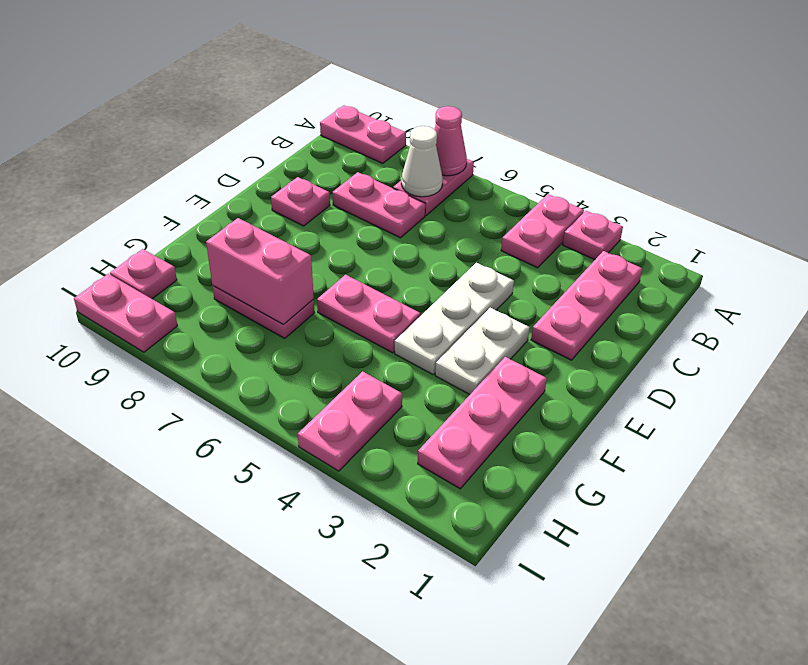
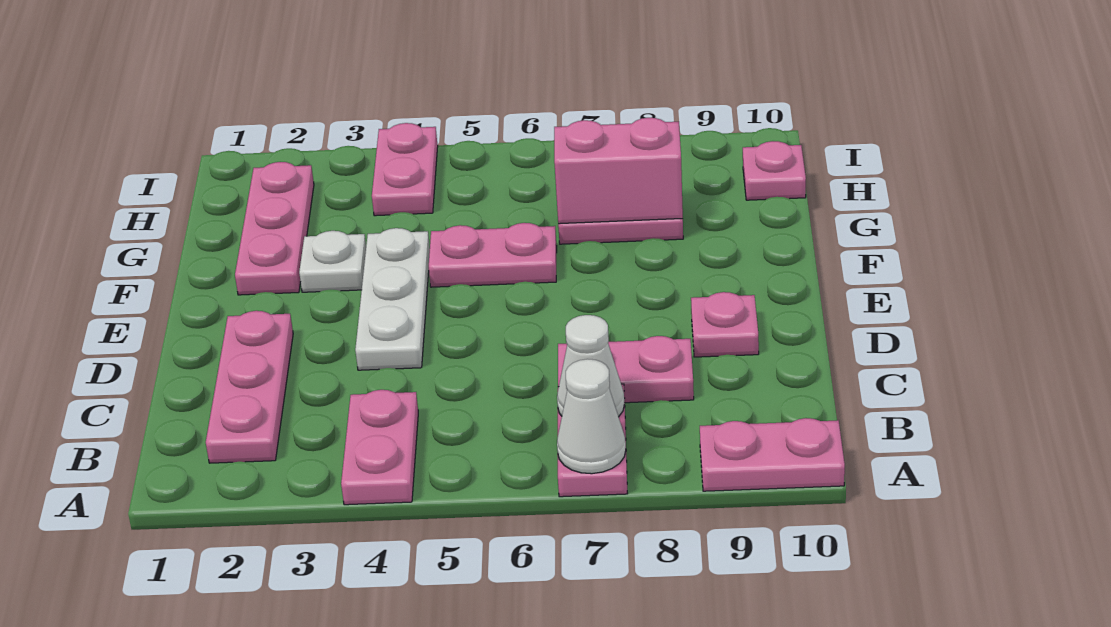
pink 1x1 plate [563,211,623,260] -> none
pink 1x1 cone [434,106,467,176] -> white 1x1 cone [557,359,626,474]
white 1x2 plate [435,308,530,394] -> white 1x1 plate [299,231,366,292]
pink 1x2 plate [74,274,177,352] -> none

